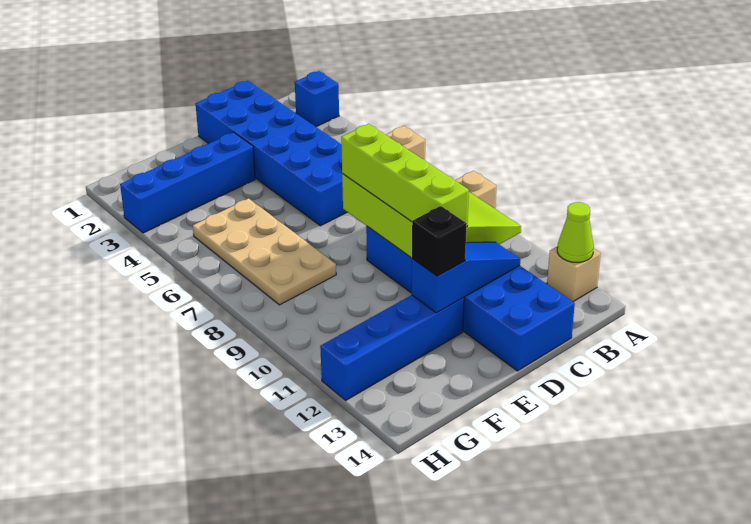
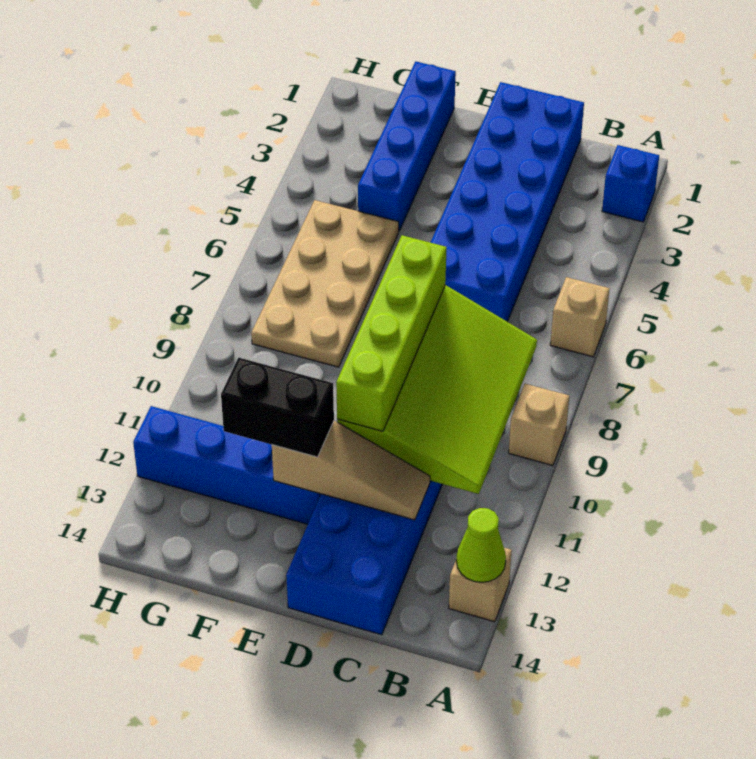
blue 1x3 slope [412,242,520,313] -> tan 1x3 slope [272,421,430,520]
blue 1x4 brick [120,132,255,233] -> blue 1x4 brick turned to [358,62,456,231]
black 1x1 brick [412,206,467,276] -> black 1x2 brick [221,358,334,457]

